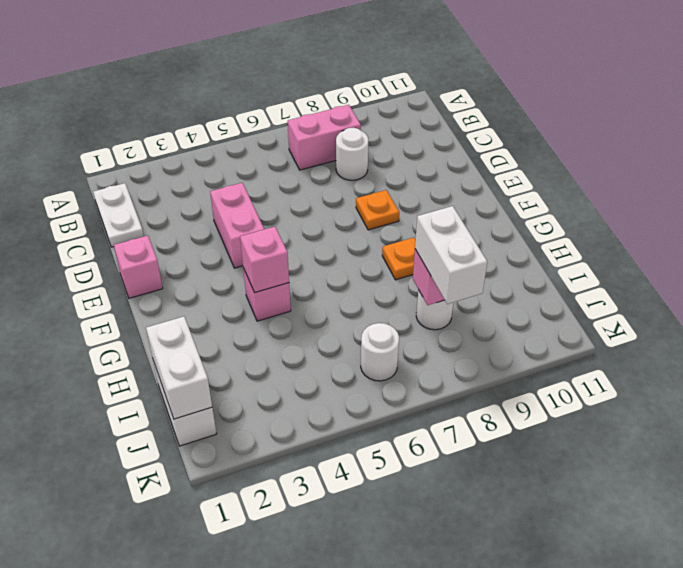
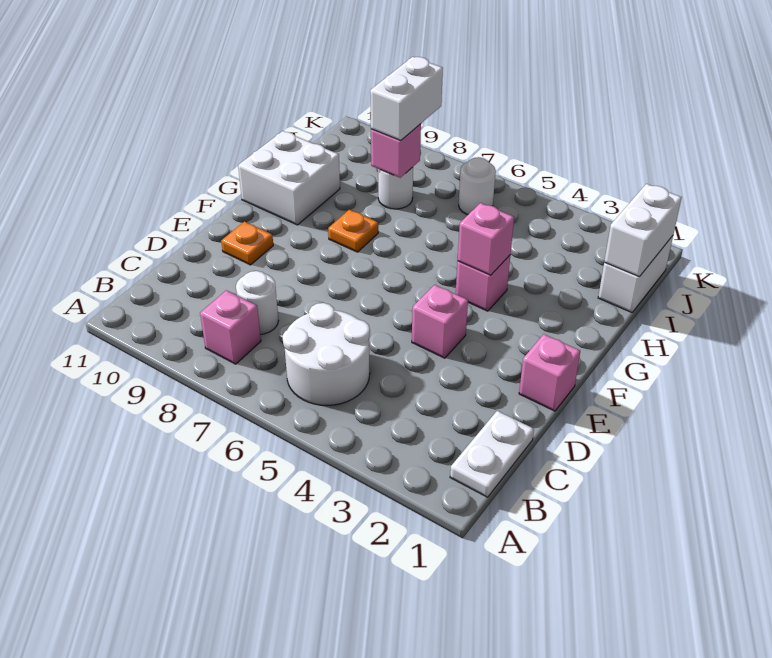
none -> white 2x2 round brick [282,303,370,405]
pink 1x2 brick [288,105,361,170] -> pink 1x1 brick [200,290,261,364]
pink 1x2 brick [210,183,264,268] -> pink 1x1 brick [412,285,468,358]
orange 1x1 plate [356,190,399,230] -> orange 1x1 plate moved to [221,222,273,265]
none -> white 2x2 brick [238,131,340,225]

